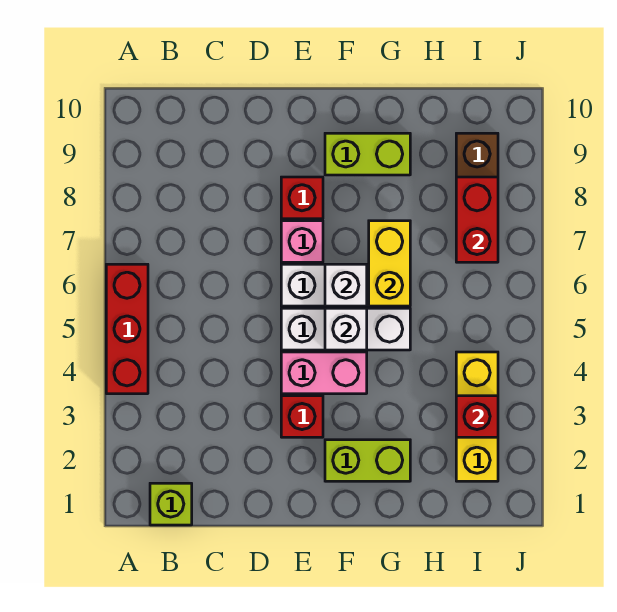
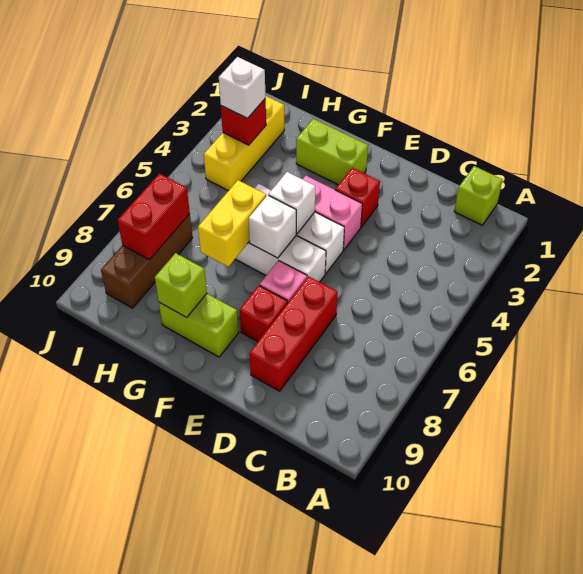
red 1x3 brick [106,264,148,394] -> red 1x3 brick moved to [249,276,338,391]
none -> lime 1x1 brick [155,253,207,317]
none -> white 1x1 brick [219,57,266,118]

